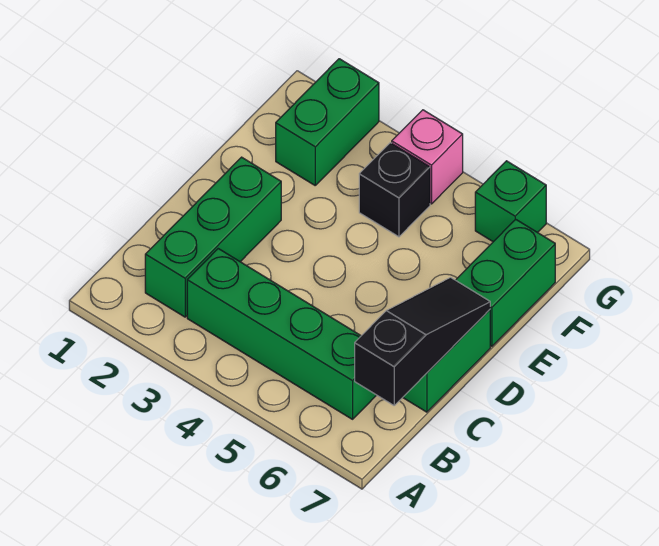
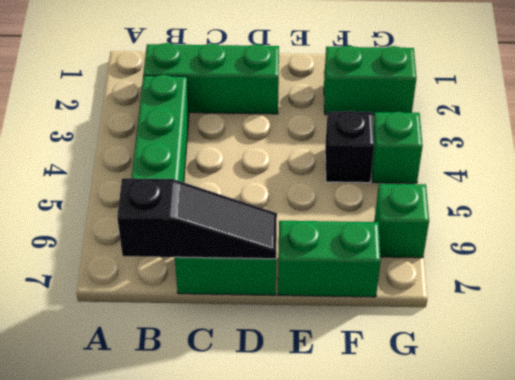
pink 1x1 brick [392,110,463,204] -> green 1x1 brick [372,112,423,183]

